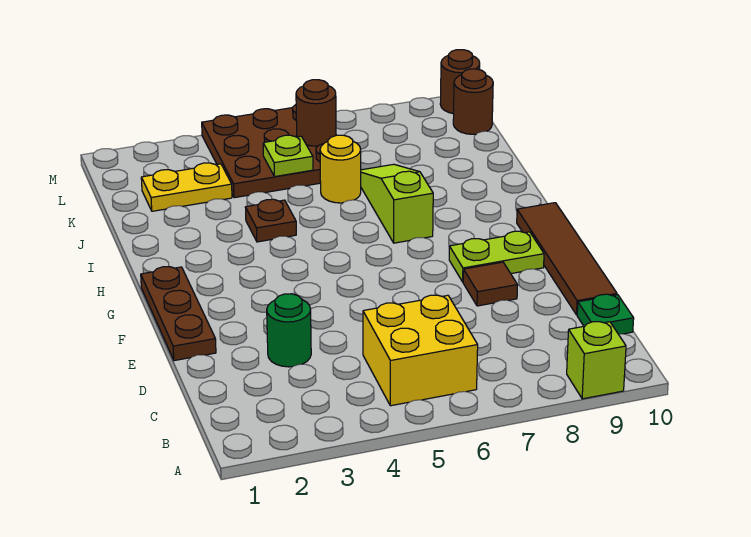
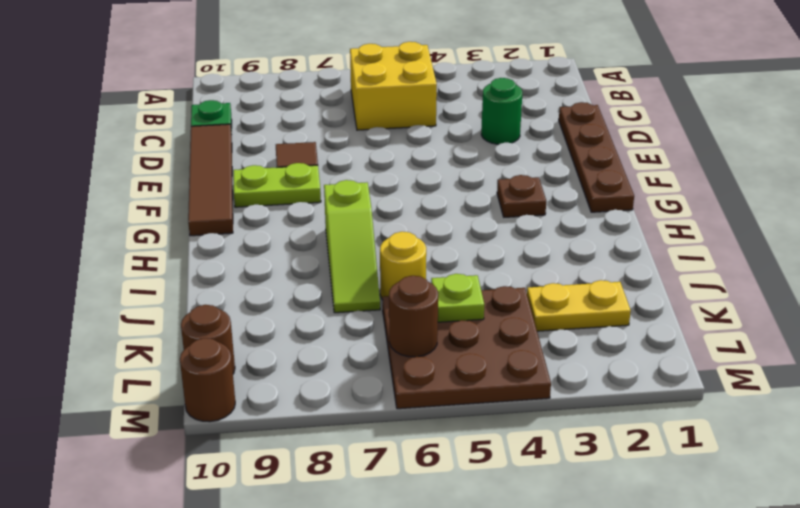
lime 1x1 brick [567,322,626,399] -> none
brown 1x3 plate [141,267,216,361] -> brown 1x4 plate [559,102,634,212]
brown 1x1 plate [245,199,296,242] -> brown 1x1 plate moved to [497,175,546,217]

